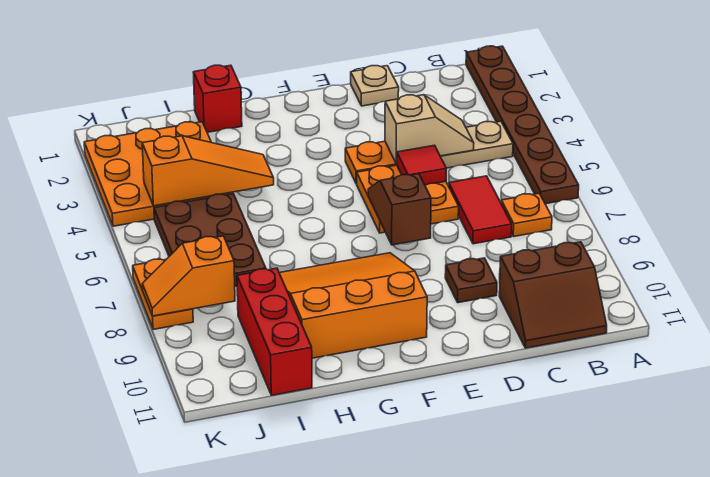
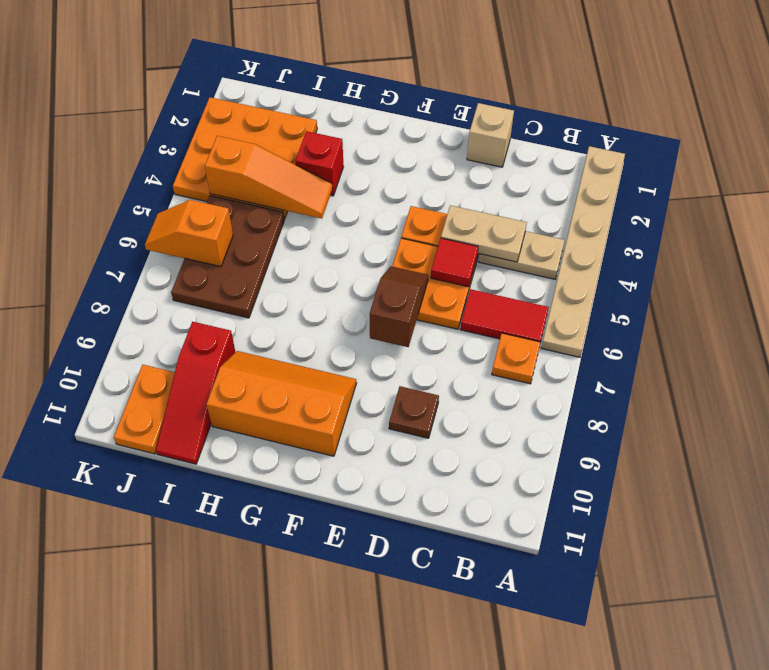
brown 1x6 plate [466,46,579,204] -> tan 1x6 plate [541,146,625,357]
brown 2x2 slope [499,242,607,348] -> none
tan 1x2 slope [385,95,474,164] -> tan 1x2 plate [441,205,527,262]
red 1x2 tile [449,176,512,244] -> red 1x2 tile turned to [460,289,549,342]
tan 1x1 plate [351,66,399,106] -> tan 1x1 brick [467,103,514,167]
orange 3x3 slope [280,253,427,358] -> orange 2x3 slope [207,351,356,456]
red 1x1 brick [193,65,242,132] -> red 1x1 brick moved to [295,131,344,196]
red 1x3 brick [237,268,312,395] -> red 1x3 slope [156,322,235,464]
orange 1x2 slope [142,236,235,316] -> orange 1x2 slope moved to [145,200,233,267]
orange 1x2 plate [133,259,193,329] -> orange 1x2 plate moved to [114,365,175,454]

